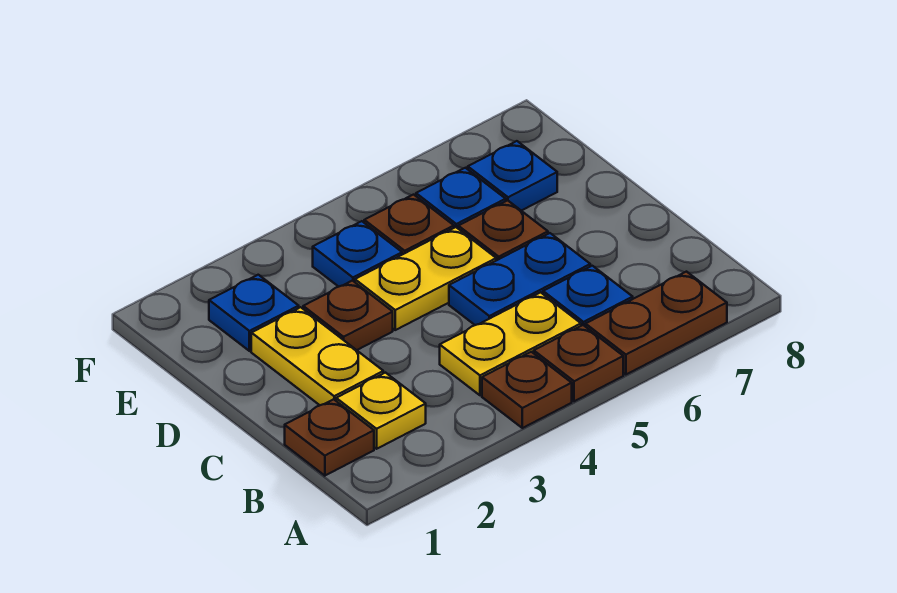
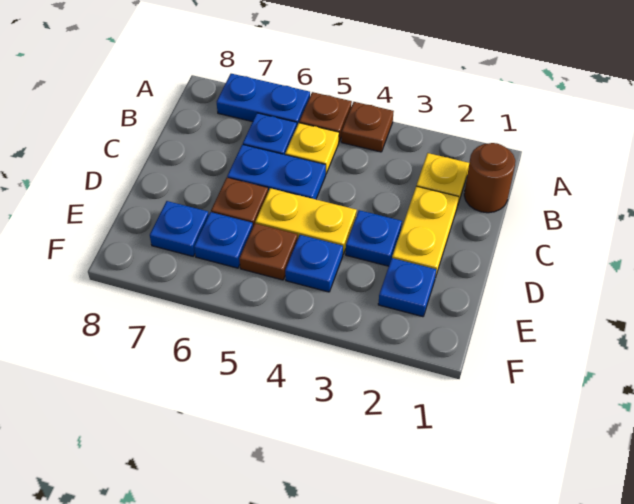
brown 1x2 plate [586,272,727,375] -> blue 1x2 plate [217,74,310,125]
brown 1x1 plate [285,399,374,476] -> brown 1x1 round brick [464,143,515,213]
yellow 1x2 plate [440,292,581,395] -> yellow 1x1 plate [285,123,339,173]
brown 1x1 plate [303,281,393,350] -> blue 1x1 plate [346,210,402,266]

